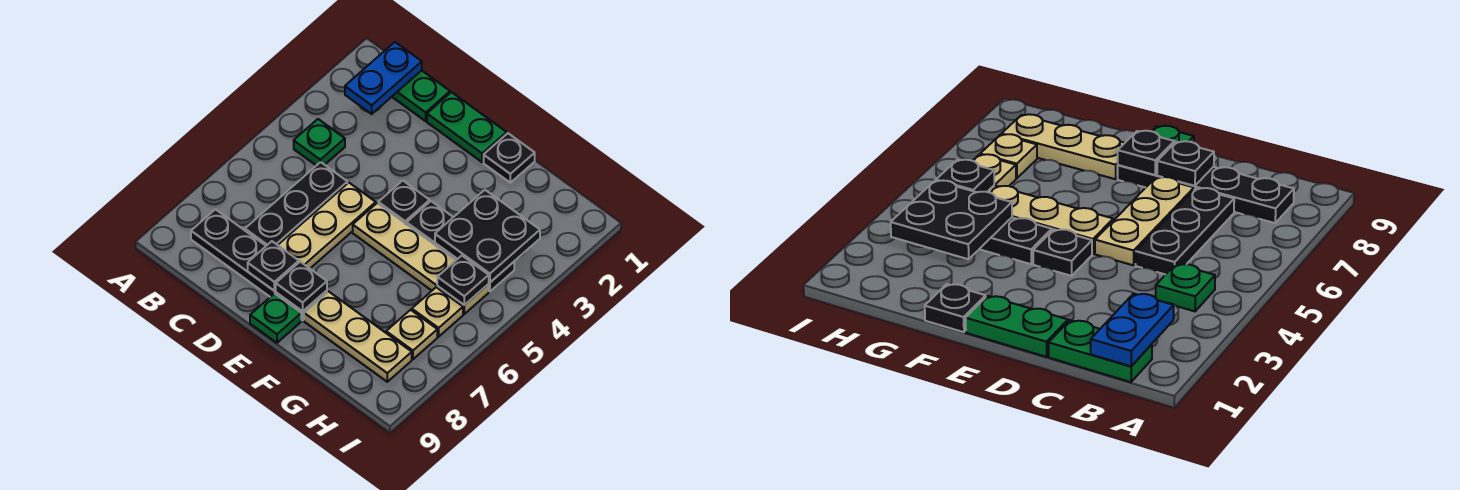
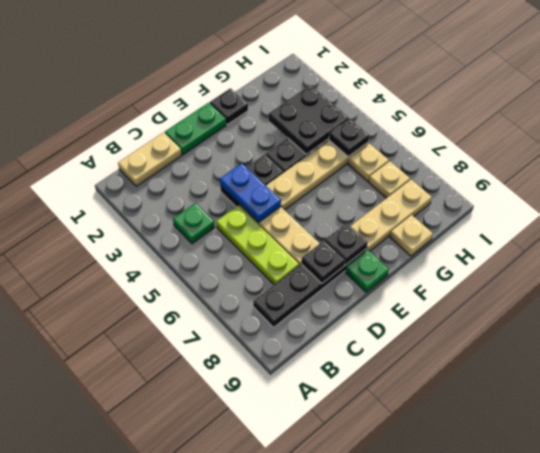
green 1x2 plate [392,71,450,121] -> tan 1x2 plate [118,132,182,186]
blue 1x2 plate [345,42,422,114] -> blue 1x2 plate moved to [220,163,281,222]
black 1x3 plate [245,162,347,246] -> lime 1x3 plate [216,205,299,285]
black 1x1 plate [378,181,430,224] -> black 1x2 plate [220,154,283,207]
none -> tan 1x1 plate [390,215,433,256]

